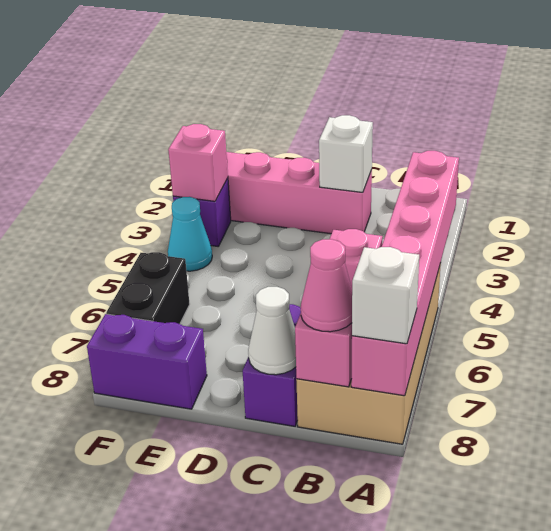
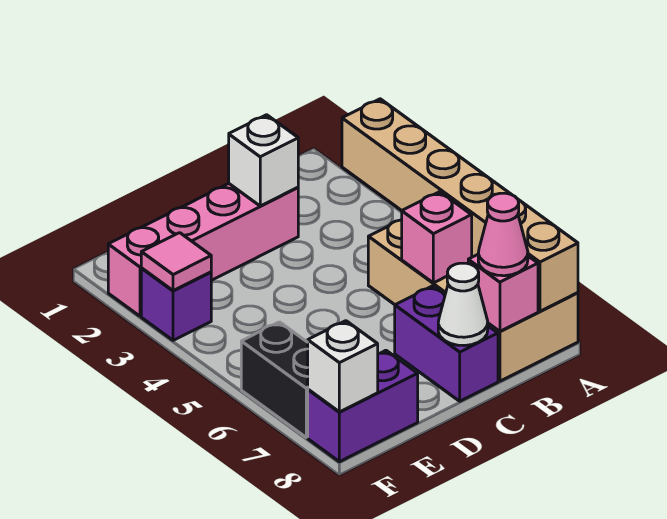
pink 1x6 brick [351,151,459,396] -> tan 1x6 brick [342,99,578,311]
white 1x1 brick [352,247,419,344] -> white 1x1 brick moved to [308,321,378,412]
pink 1x1 brick [168,124,228,201] -> pink 1x1 tile [141,233,211,291]
cyan 1x1 cone [168,197,212,271] -> none

